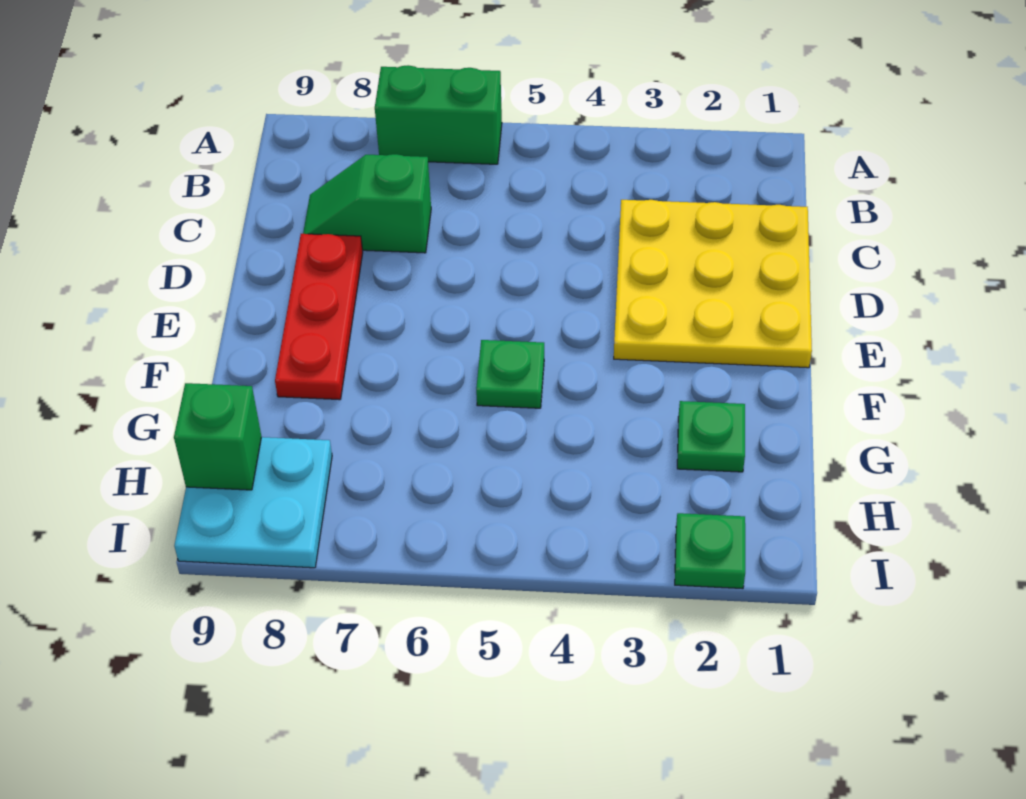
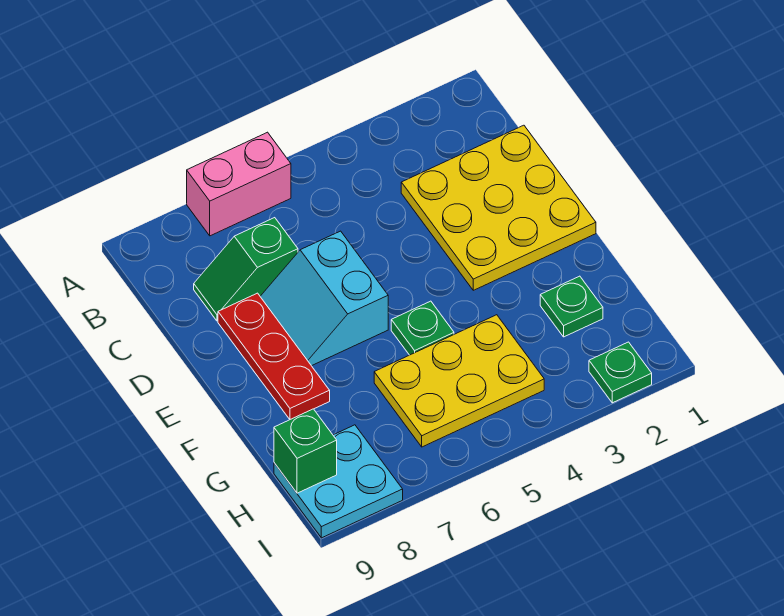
green 1x2 brick [375,65,502,164] -> pink 1x2 brick [187,132,291,236]
none -> cyan 2x2 slope [260,231,388,366]
none -> yellow 2x3 plate [374,315,544,447]

